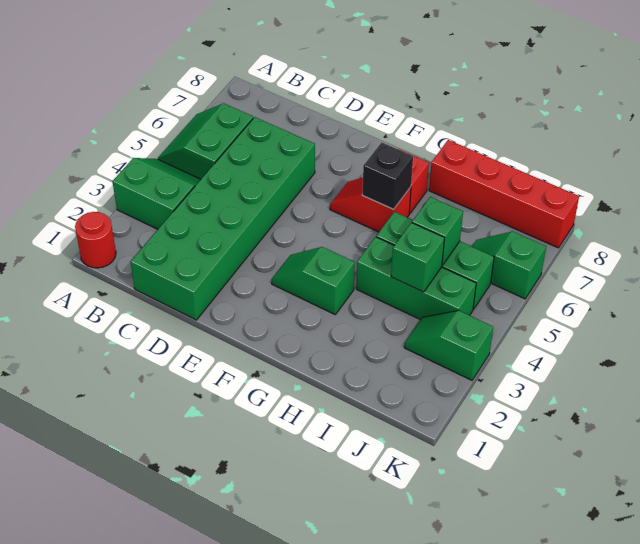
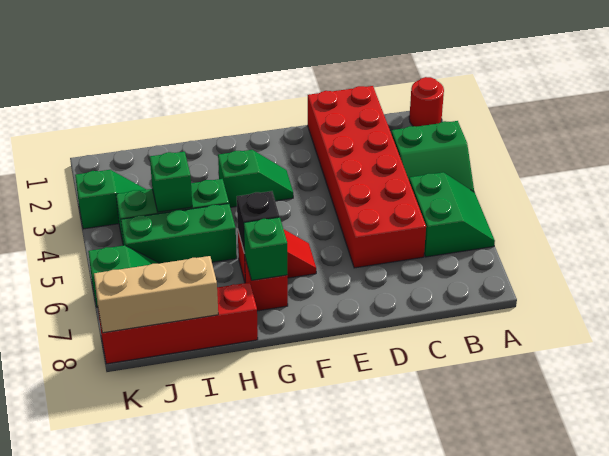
green 2x6 brick [131,117,315,320] -> red 2x6 brick [308,86,426,268]
green 1x1 brick [412,197,463,266] -> green 1x1 brick moved to [244,217,288,280]
none -> tan 1x3 brick [94,256,218,333]

